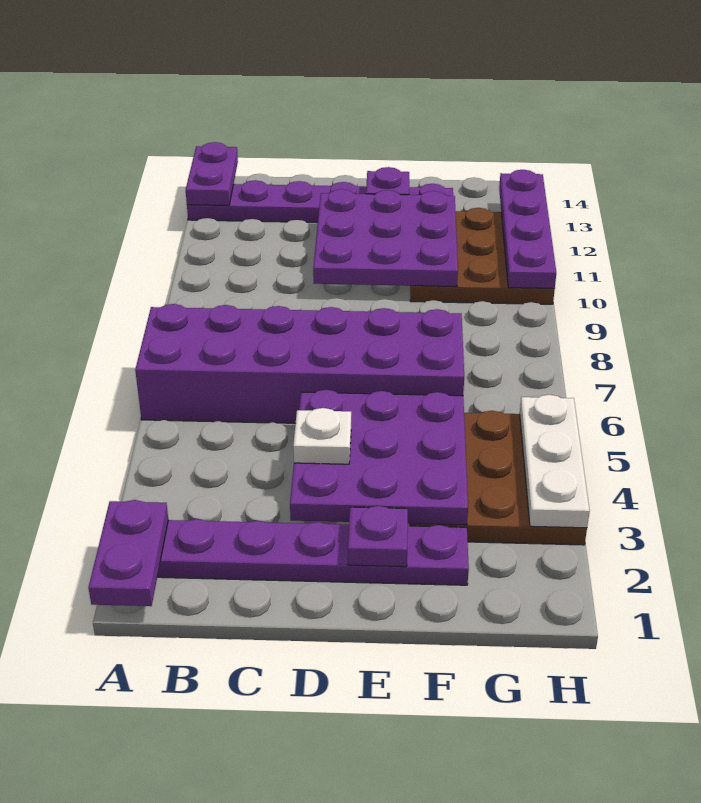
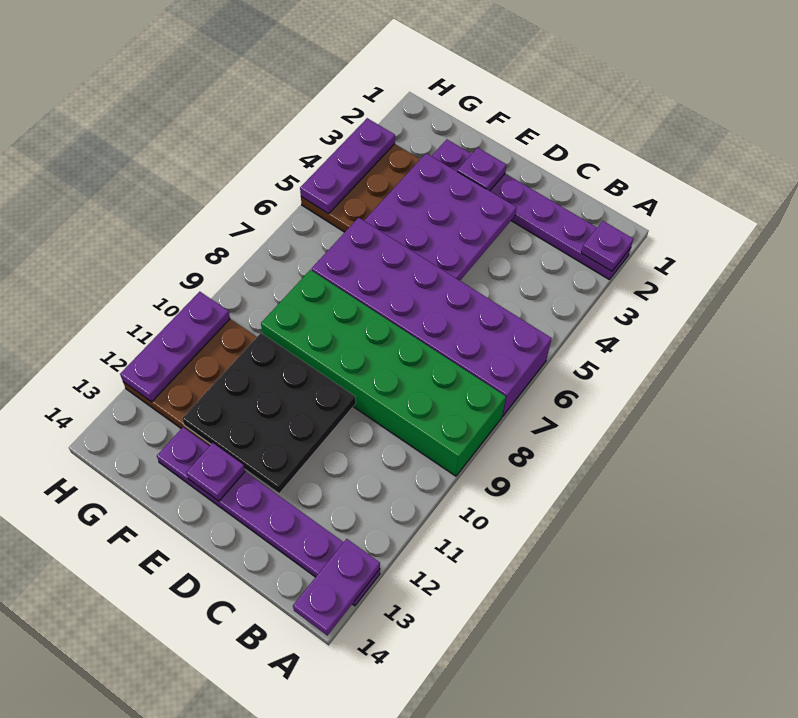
purple 1x2 plate [89,500,168,606] -> purple 1x1 plate [581,221,633,271]
none -> green 2x6 brick [261,270,506,476]
white 1x1 plate [293,408,351,464] -> none
purple 3x3 plate [313,189,458,287] -> black 3x3 plate [182,333,356,493]
white 1x3 plate [520,395,590,528] -> purple 1x3 plate [300,118,395,214]
purple 1x4 plate [499,170,556,288] -> purple 1x3 plate [120,292,230,402]

